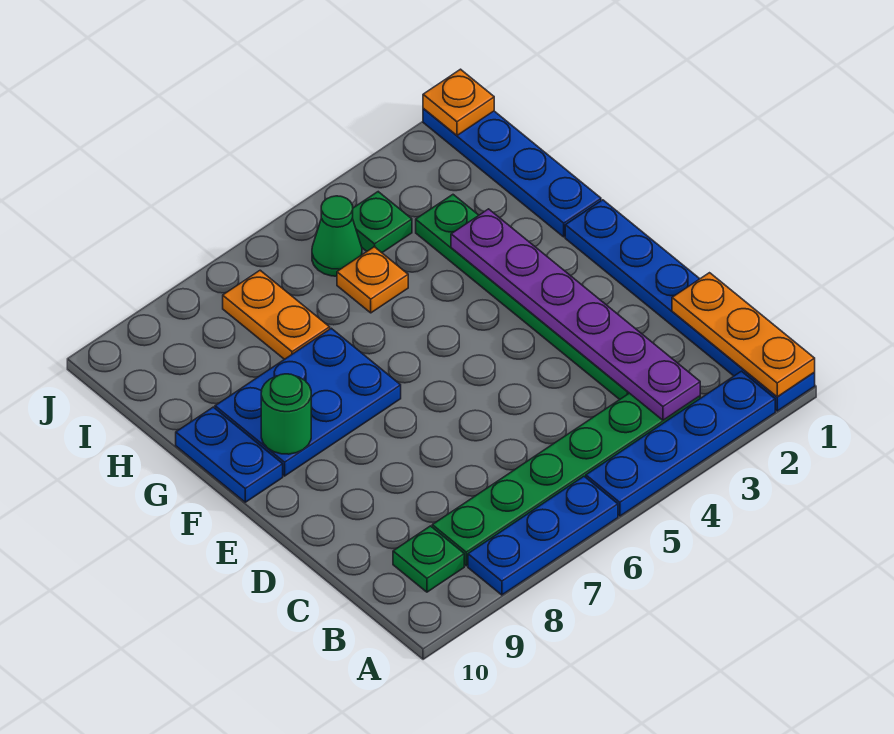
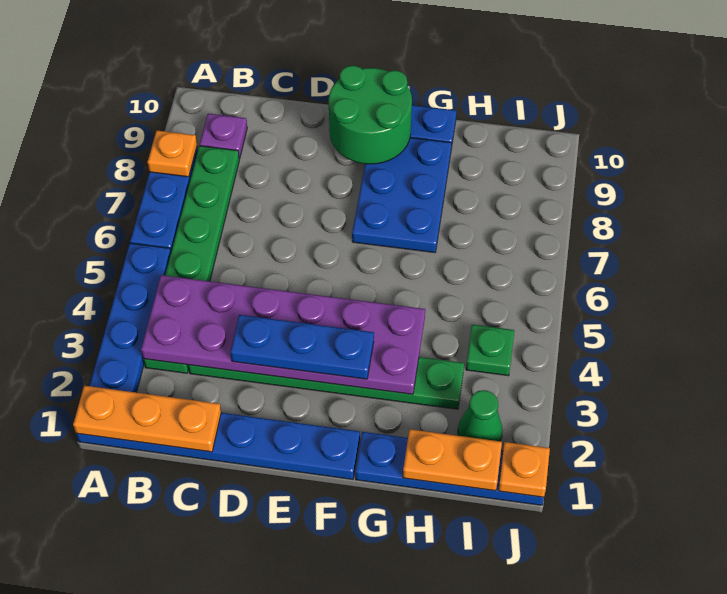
purple 1x6 plate [451,209,700,420] -> purple 2x6 plate [141,275,425,394]
green 1x1 plate [393,526,464,592] -> purple 1x1 plate [200,114,247,159]
none -> blue 1x3 plate [230,315,374,379]
green 1x1 round brick [261,374,311,454] -> green 2x2 round brick [329,66,412,164]
orange 1x1 plate [337,247,408,313] -> orange 1x1 plate moved to [147,131,197,177]
orange 1x2 plate [223,270,330,359] -> orange 1x2 plate moved to [403,429,502,491]
green 1x1 cone [312,196,362,276] -> green 1x1 cone moved to [458,390,502,441]

